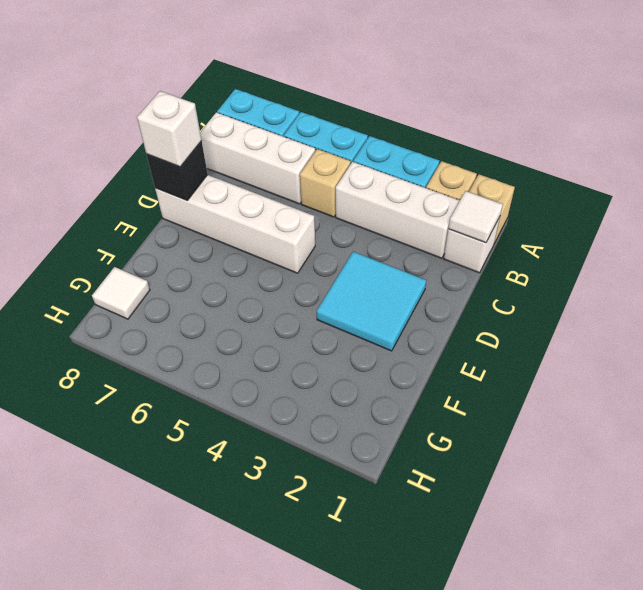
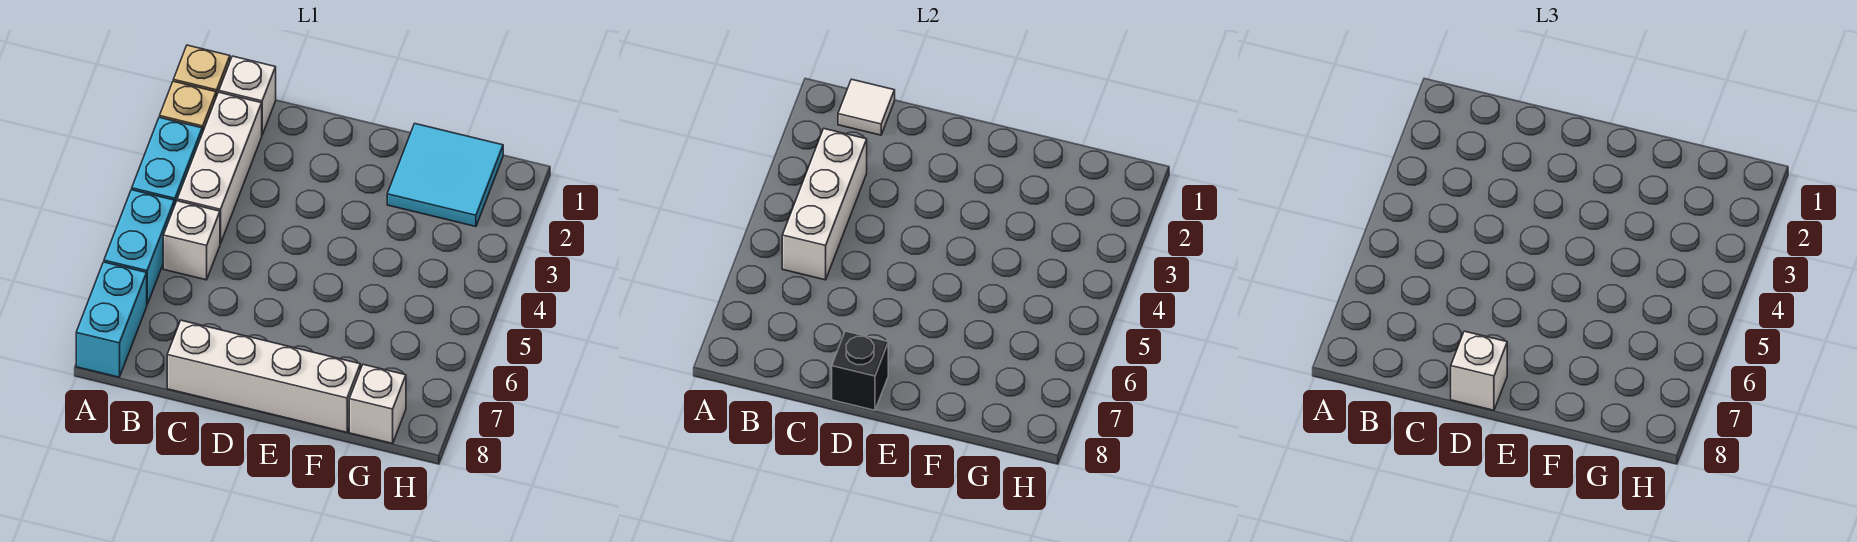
tan 1x1 brick [300,149,351,217] -> white 1x1 brick [163,201,220,280]
white 1x3 brick [200,112,316,204] -> white 1x3 brick moved to [782,129,867,280]
cyan 2x2 tile [317,252,426,351] -> cyan 2x2 tile moved to [387,124,503,227]
white 1x4 brick [155,175,315,273] -> white 1x4 brick turned to [167,320,360,432]
white 1x1 tile [92,267,150,319] -> white 1x1 brick [349,364,406,443]

